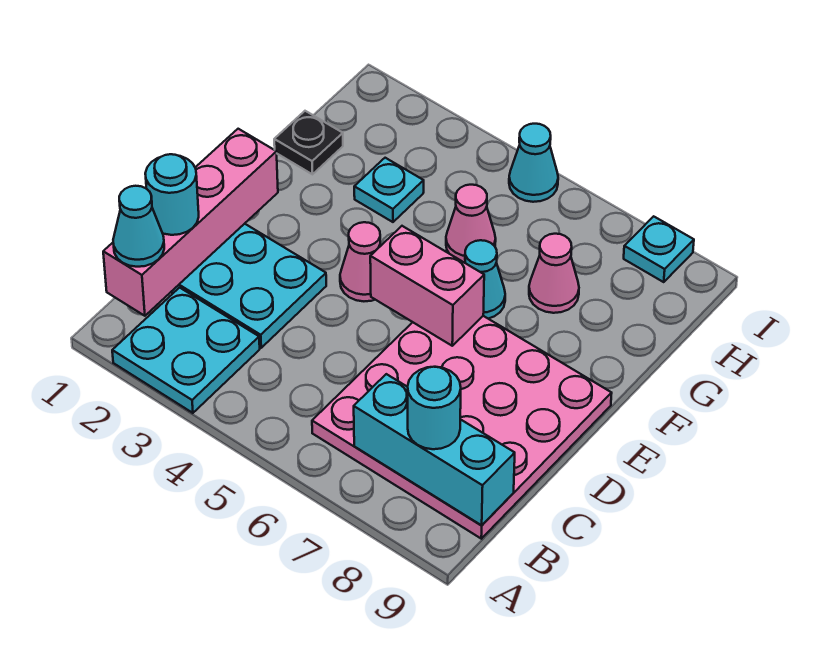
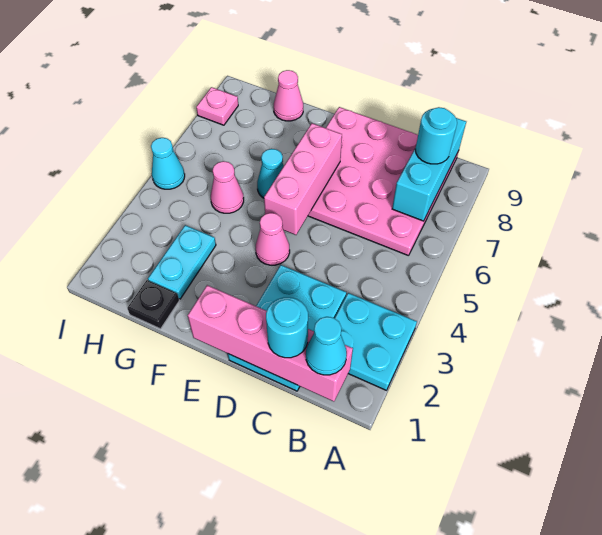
pink 1x2 brick [370,226,484,346] -> pink 1x3 brick [264,123,342,235]
cyan 1x1 plate [354,158,424,222] -> cyan 1x2 plate [148,225,216,299]
pink 1x1 cone [529,234,579,313] -> pink 1x1 cone moved to [274,70,303,121]
cyan 1x1 plate [624,216,694,282] -> pink 1x1 plate [196,87,238,125]

